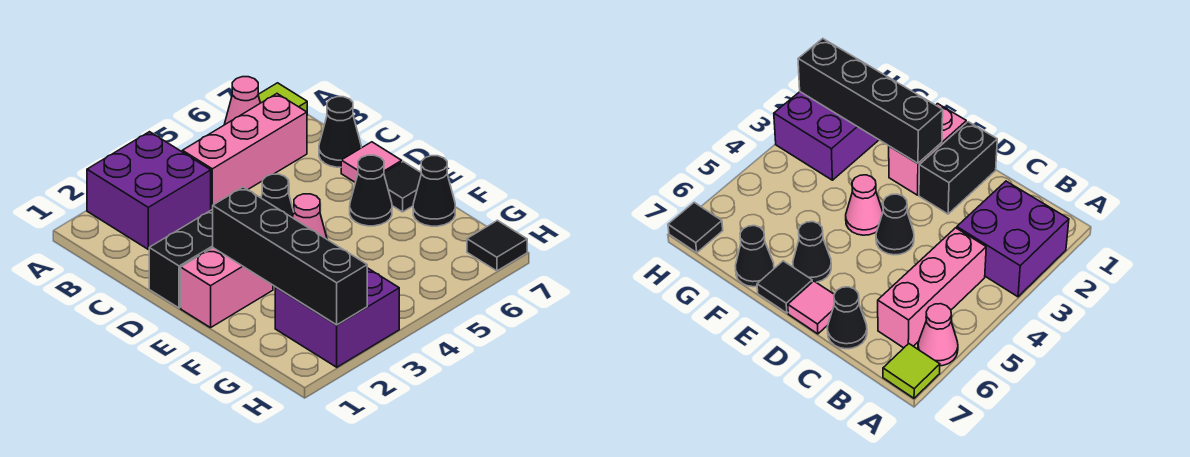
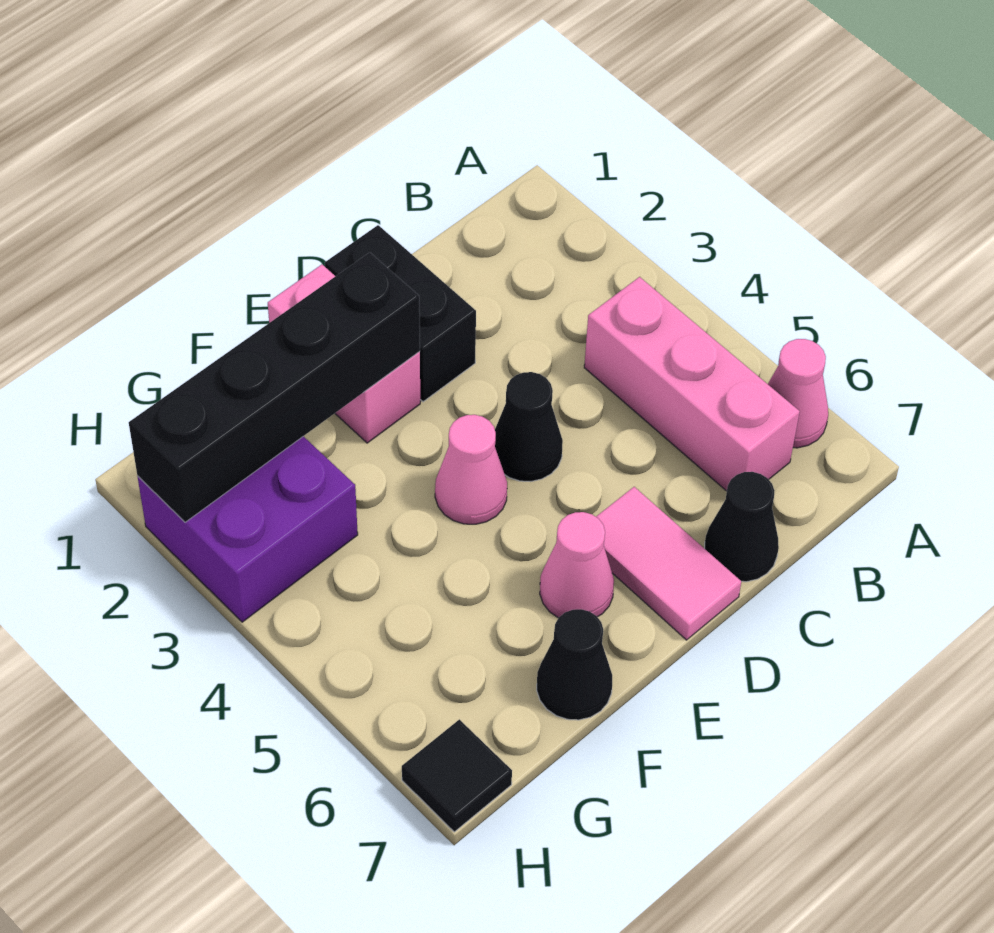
purple 2x2 brick [87,132,211,249] -> none
lime 1x1 tile [258,83,307,112] -> none
pink 1x1 tile [341,142,402,182] -> pink 1x2 tile [596,487,741,640]
black 1x1 cone [350,155,392,226] -> pink 1x1 cone [540,512,614,618]
black 1x1 tile [384,162,421,212] -> none

